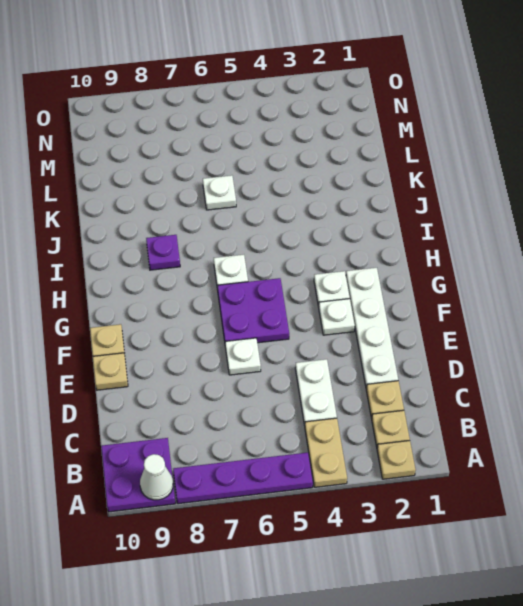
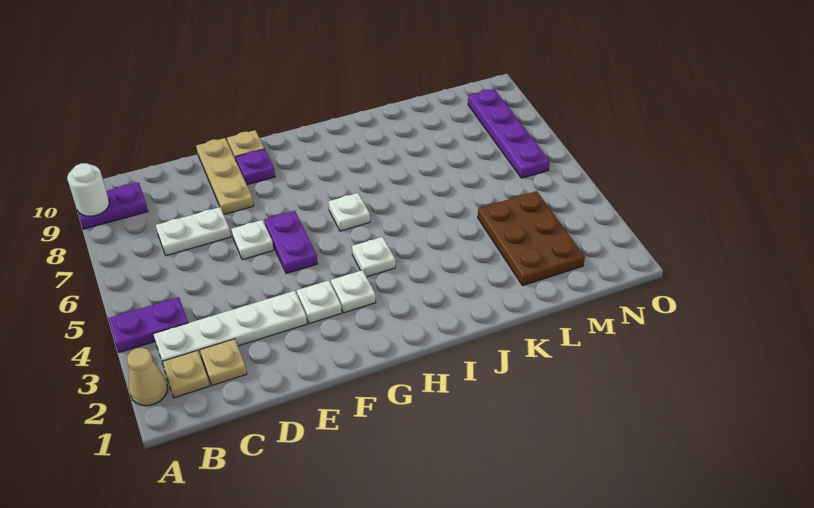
tan 1x1 plate [377,441,416,479] -> tan 1x1 cone [127,348,168,406]
tan 1x2 plate [305,418,347,487] -> purple 1x2 plate [108,297,188,353]
purple 1x4 plate [173,453,313,504] -> purple 1x4 plate moved to [468,89,550,178]
purple 2x2 plate [101,438,175,512] -> purple 1x2 plate [78,182,148,229]
white 1x1 cone [140,454,173,500] -> white 1x1 round brick [67,163,109,216]
white 1x2 plate [295,359,337,425] -> white 1x2 plate moved to [156,207,231,256]
white 1x4 plate [346,268,398,389] -> white 1x4 plate moved to [154,291,307,361]
tan 1x1 plate [93,353,128,390] -> tan 1x3 plate [196,138,254,214]
purple 2x2 plate [217,278,289,343] -> purple 1x2 plate [264,211,318,273]
purple 1x1 plate [146,235,180,270] -> purple 1x1 plate moved to [236,149,275,185]
white 1x1 plate [203,175,236,210] -> white 1x1 plate moved to [352,237,395,277]
none -> brown 2x3 plate [478,191,585,286]

